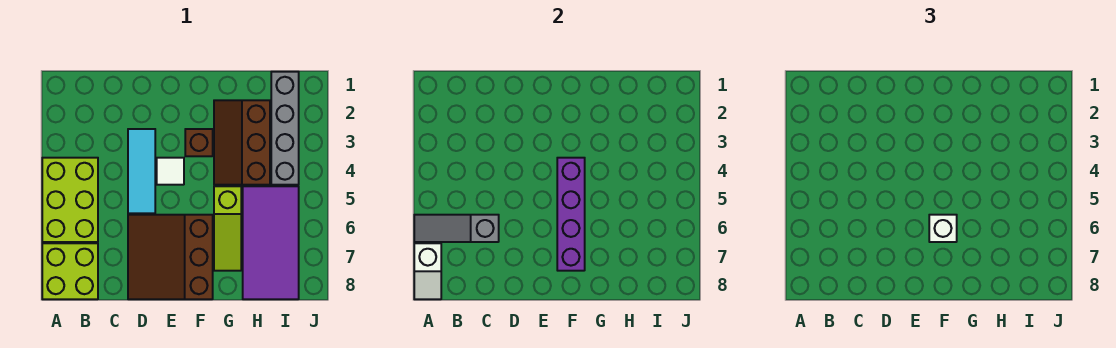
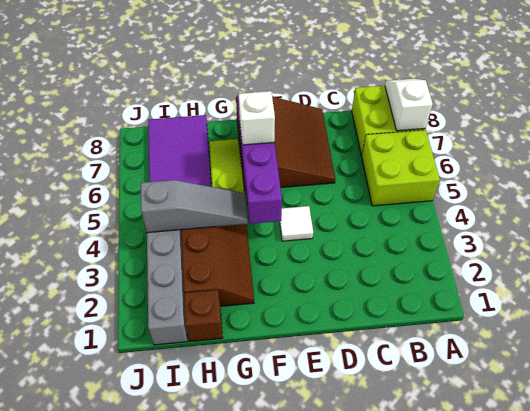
lime 2x3 brick [42,158,98,242] -> lime 2x2 brick [362,130,440,206]
grey 1x3 slope [414,215,499,242] -> grey 1x3 slope moved to [141,180,248,233]
cyan 1x3 tile [128,129,155,213] -> none
brown 1x1 brick [185,129,213,156] -> brown 1x1 brick moved to [184,290,223,342]

